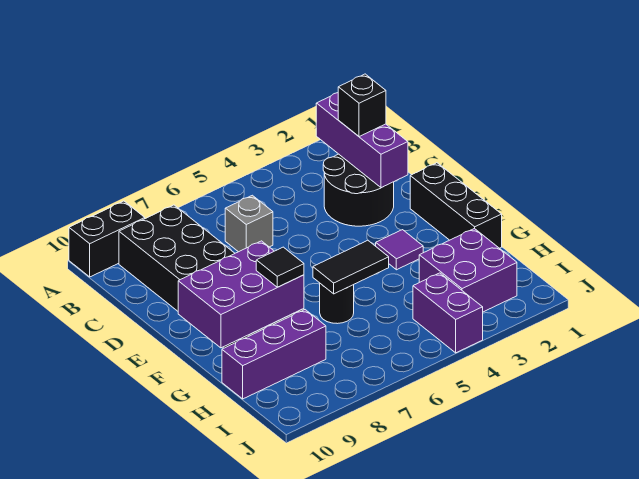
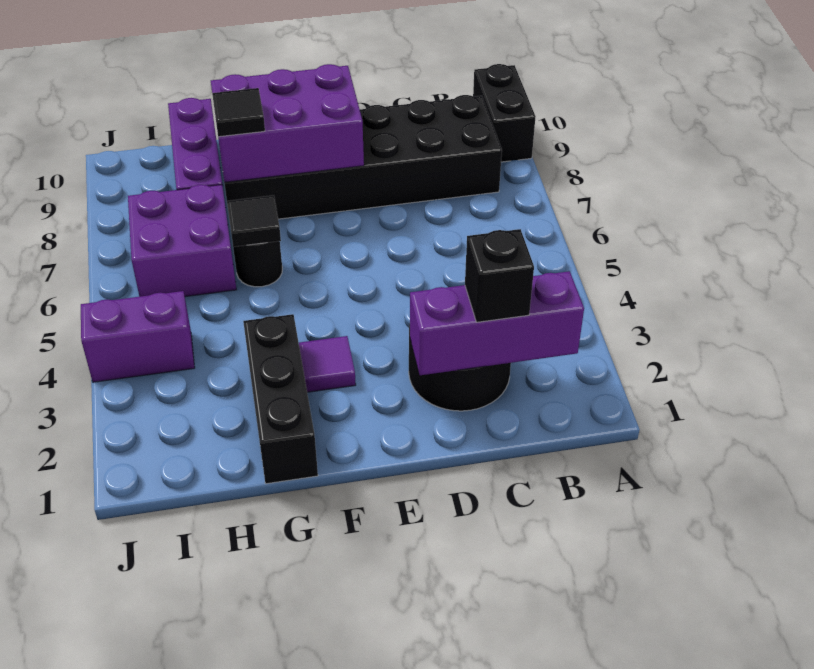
grey 1x1 brick [225,195,273,252] -> none
black 1x3 brick [410,163,502,248] -> black 1x3 brick turned to [243,314,318,484]
purple 2x3 brick [178,241,304,348] -> purple 2x3 brick turned to [211,64,364,182]
black 1x2 tile [313,240,389,294] -> black 1x1 tile [227,195,281,247]
purple 2x2 brick [419,228,517,312] -> purple 2x2 brick moved to [128,185,237,297]

